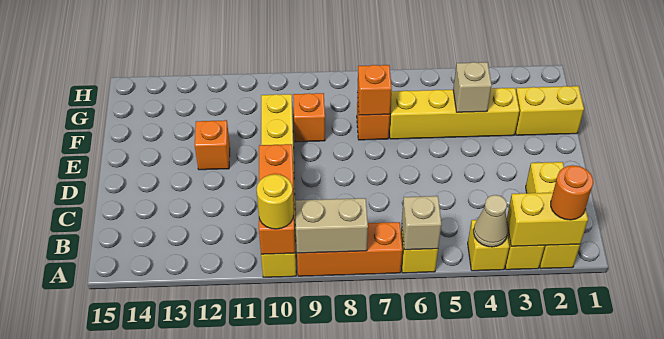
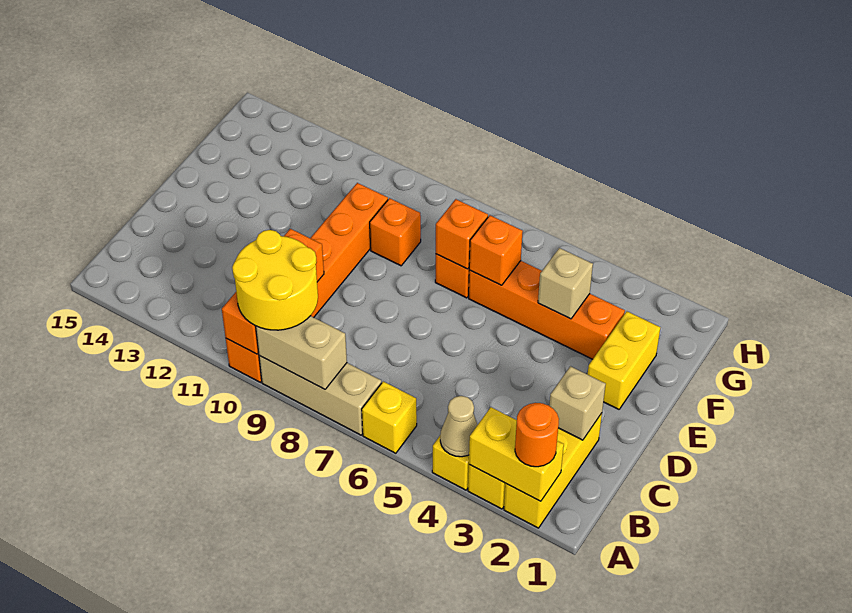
tan 1x1 brick [402,196,441,250] -> tan 1x1 brick moved to [549,366,606,440]
orange 1x3 brick [297,222,402,276] -> tan 1x3 brick [259,356,381,435]
yellow 1x6 brick [261,94,296,277] -> orange 1x6 brick [226,183,388,382]
yellow 1x1 round brick [257,174,294,229] -> yellow 2x2 round brick [232,230,318,330]
orange 1x1 brick [195,120,230,170] -> orange 1x1 brick moved to [469,215,523,285]
yellow 1x2 brick [515,86,584,135] -> yellow 1x2 brick turned to [588,311,660,409]
yellow 1x4 brick [389,88,519,139] -> orange 1x4 brick [469,261,625,359]

